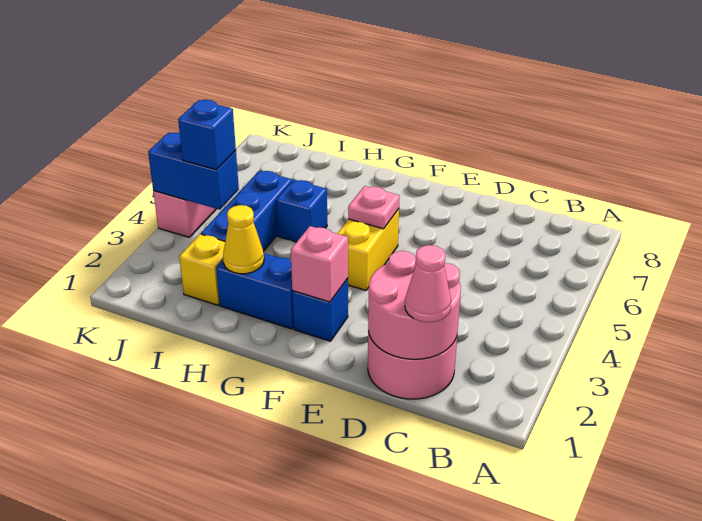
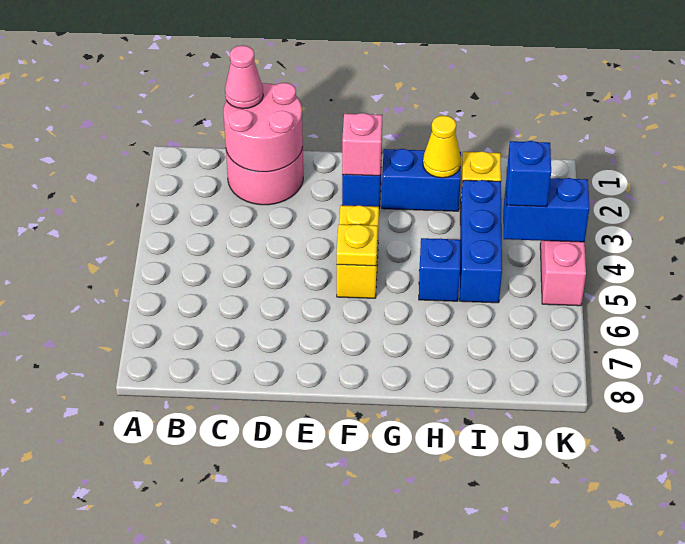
pink 1x1 plate [348,186,400,229] -> yellow 1x1 plate [337,224,378,266]

